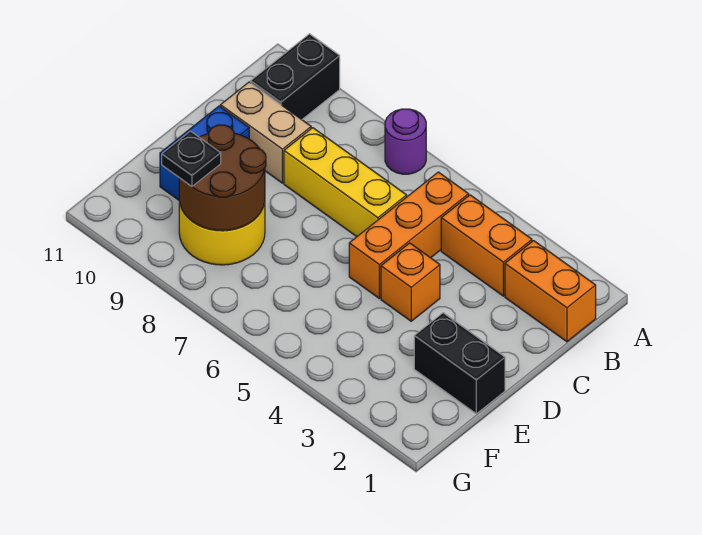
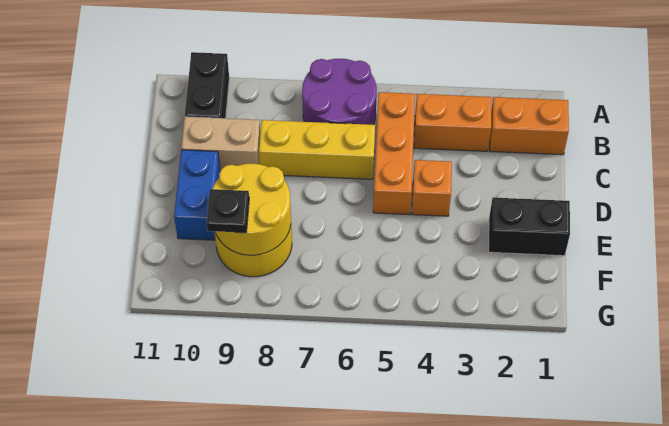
purple 1x1 round brick [385,109,426,174] -> purple 2x2 round brick [302,59,377,125]
brown 2x2 round brick [179,125,266,231] -> yellow 2x2 round brick [213,164,291,255]

